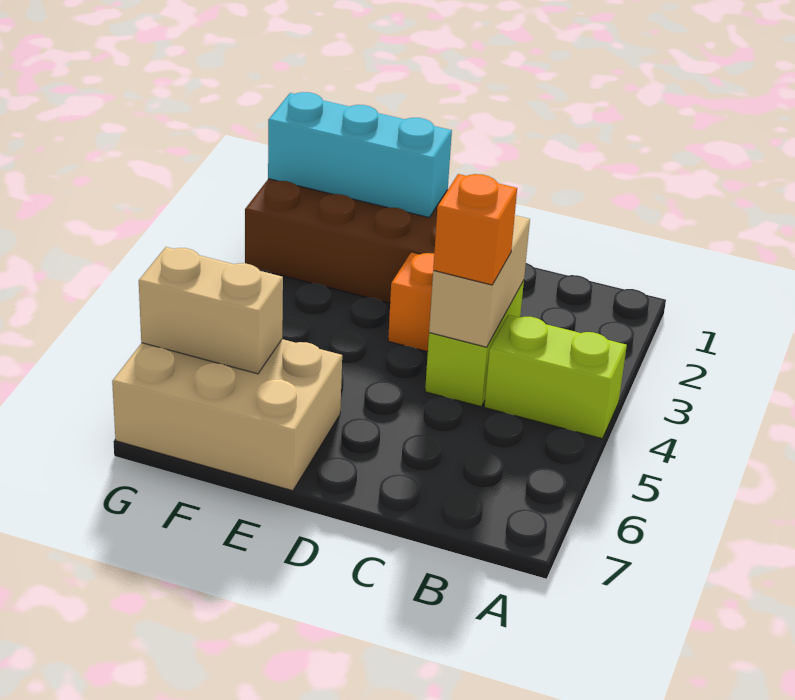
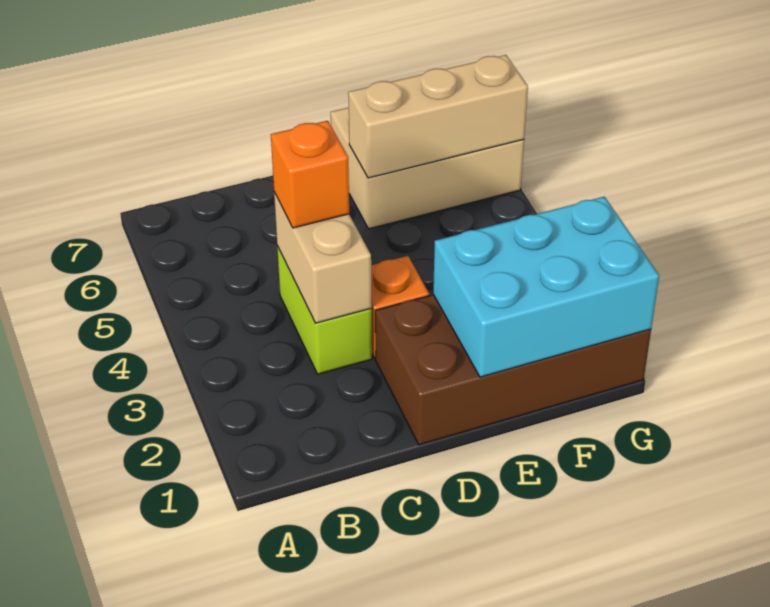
lime 1x2 brick [484,315,627,439] -> none
cyan 1x3 brick [268,92,452,217] -> cyan 2x3 brick [433,197,659,377]
tan 1x2 brick [139,247,283,374] -> tan 1x3 brick [348,55,528,178]

